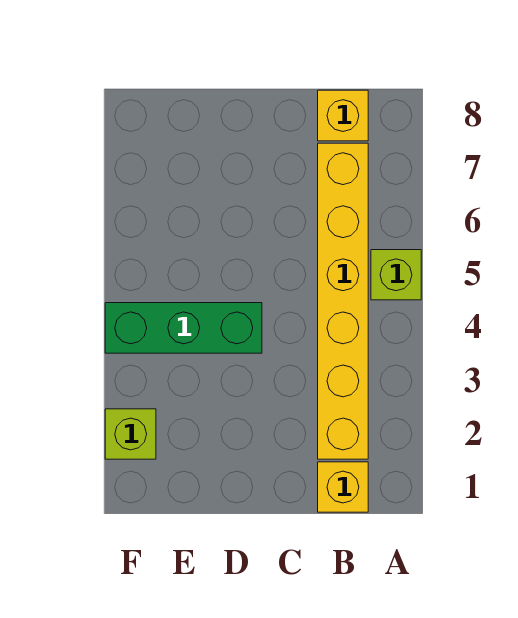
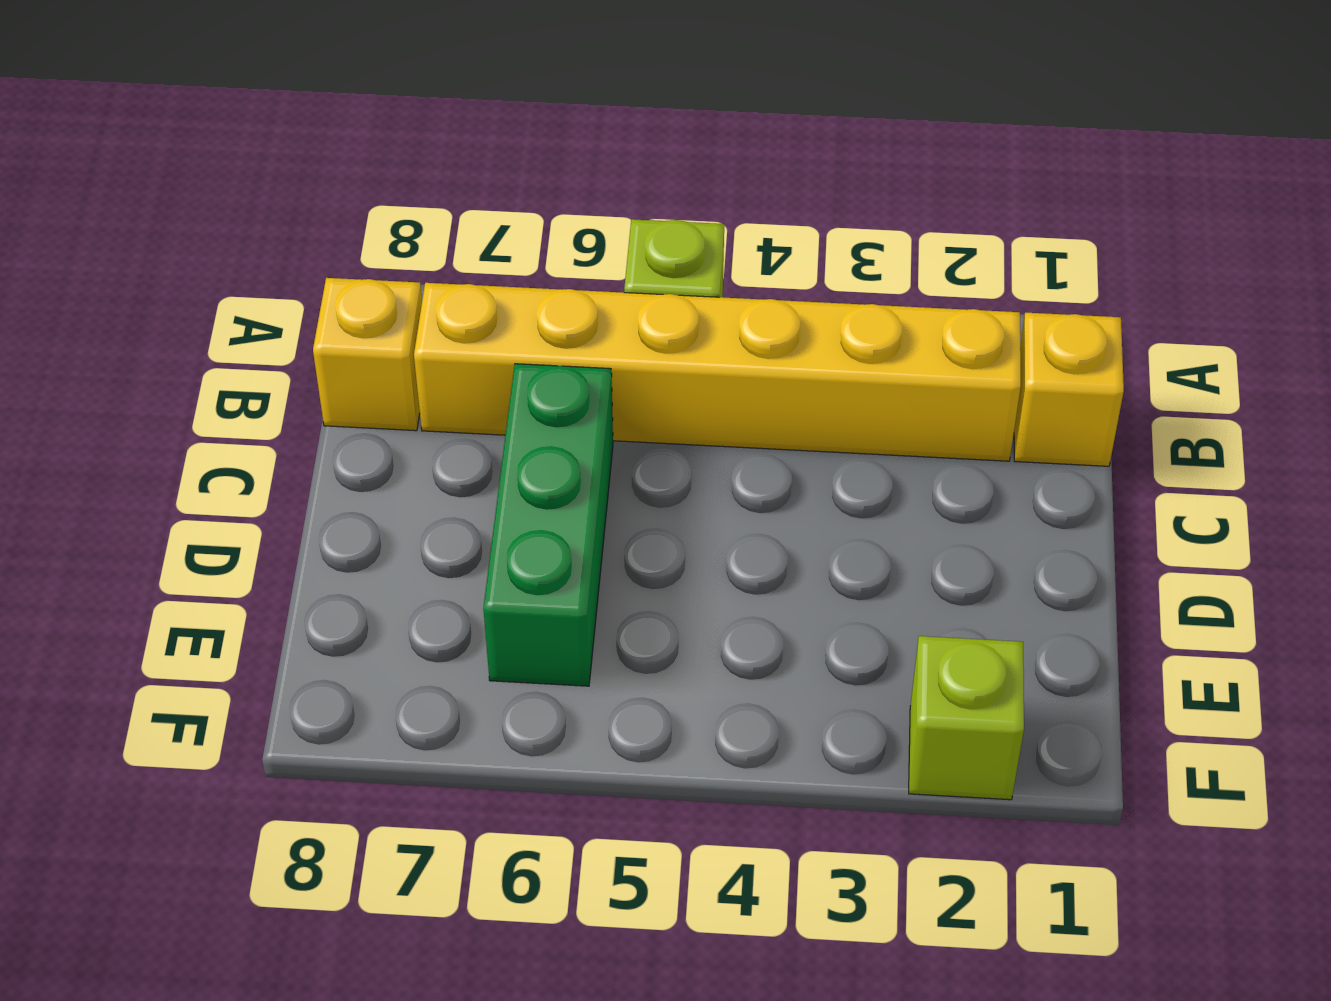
green 1x3 brick [105,303,262,353] -> green 1x3 brick moved to [483,364,613,686]

